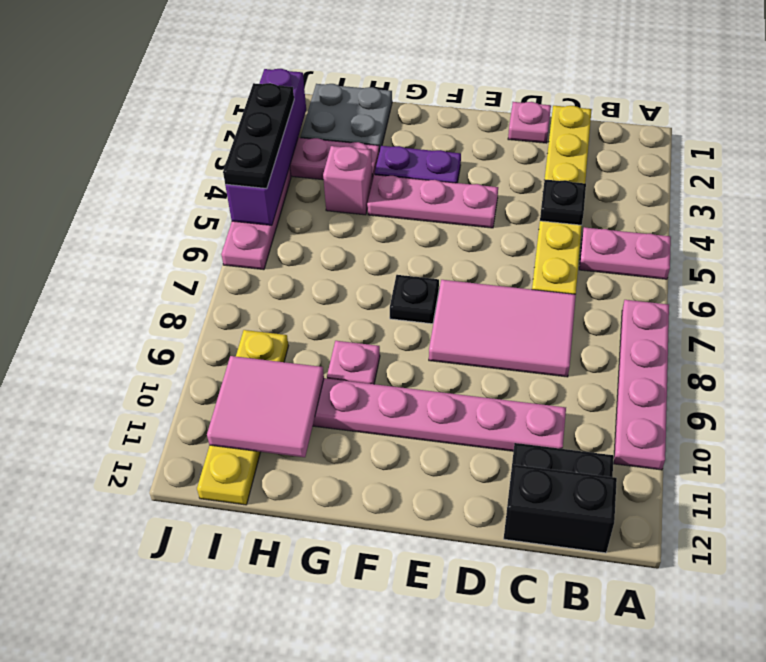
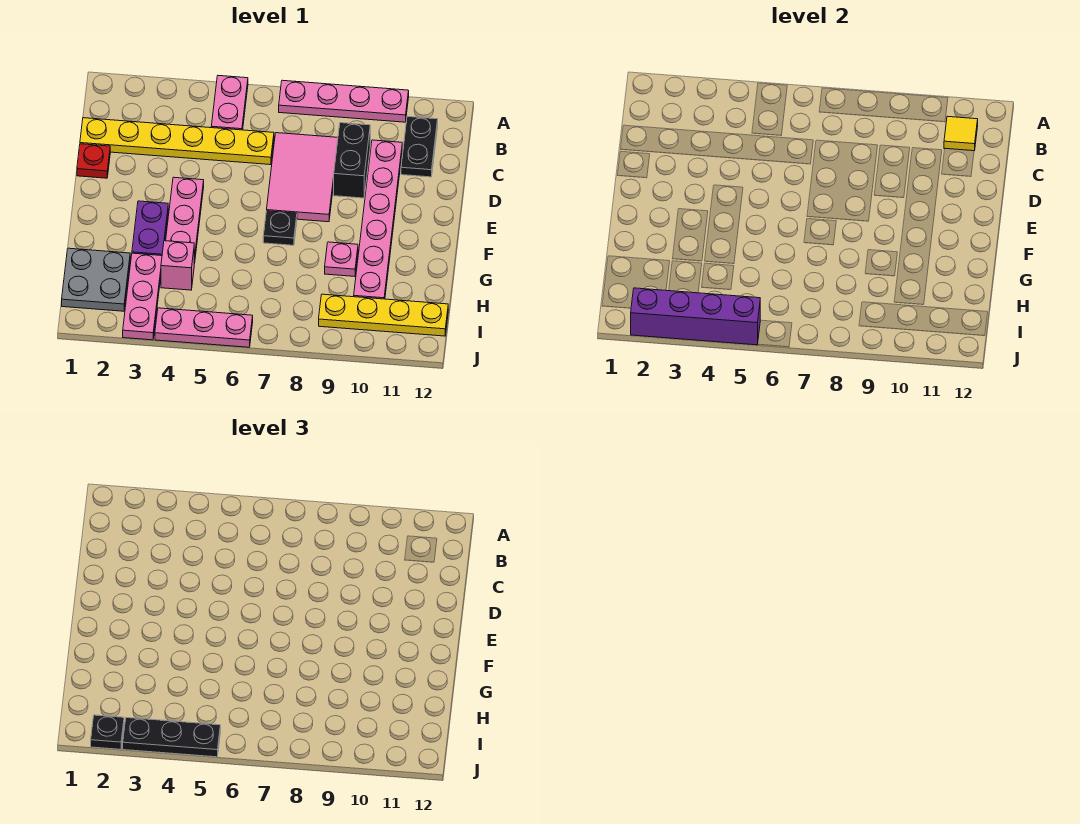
none -> yellow 1x1 tile [944,116,978,151]
black 1x2 brick [504,465,617,553] -> black 1x2 brick moved to [334,123,370,198]
black 1x1 plate [540,180,586,225] -> black 1x1 plate moved to [91,715,124,749]
pink 1x1 plate [508,102,551,143] -> red 1x1 plate [77,144,110,178]
pink 2x2 tile [207,356,324,457] -> none

